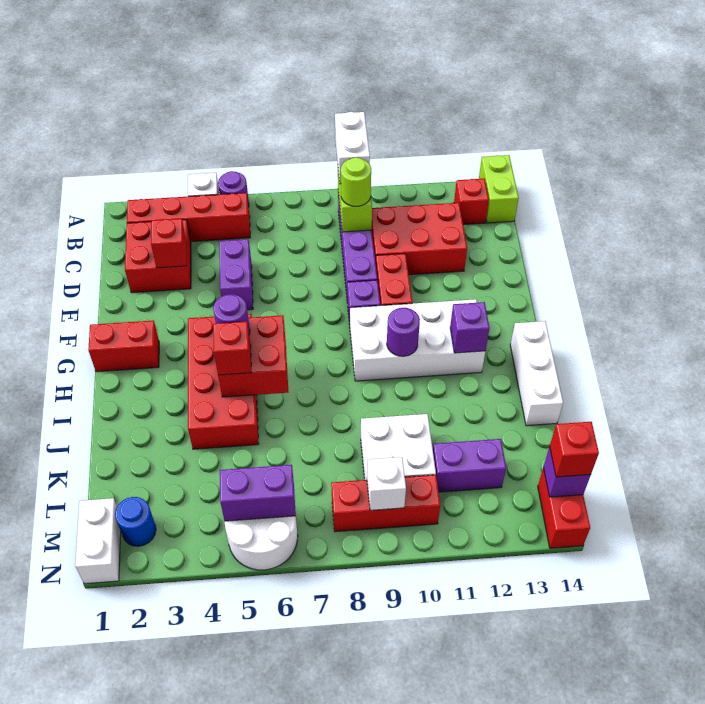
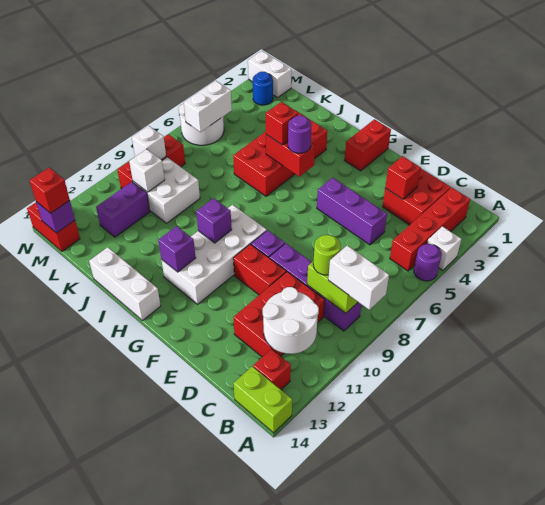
none -> white 2x2 round brick [263,287,319,354]
purple 1x2 brick [219,239,253,310] -> purple 1x3 brick [317,178,387,245]
red 2x4 brick [188,314,259,449] -> red 2x4 brick turned to [233,110,327,196]
red 2x2 brick [218,315,288,397] -> red 1x2 brick [266,135,315,177]
purple 1x1 round brick [387,308,420,356] -> purple 1x1 brick [196,198,232,243]
none -> white 1x1 brick [129,149,165,192]
purple 1x2 brick [220,465,296,521] -> white 1x2 brick [184,81,232,132]

